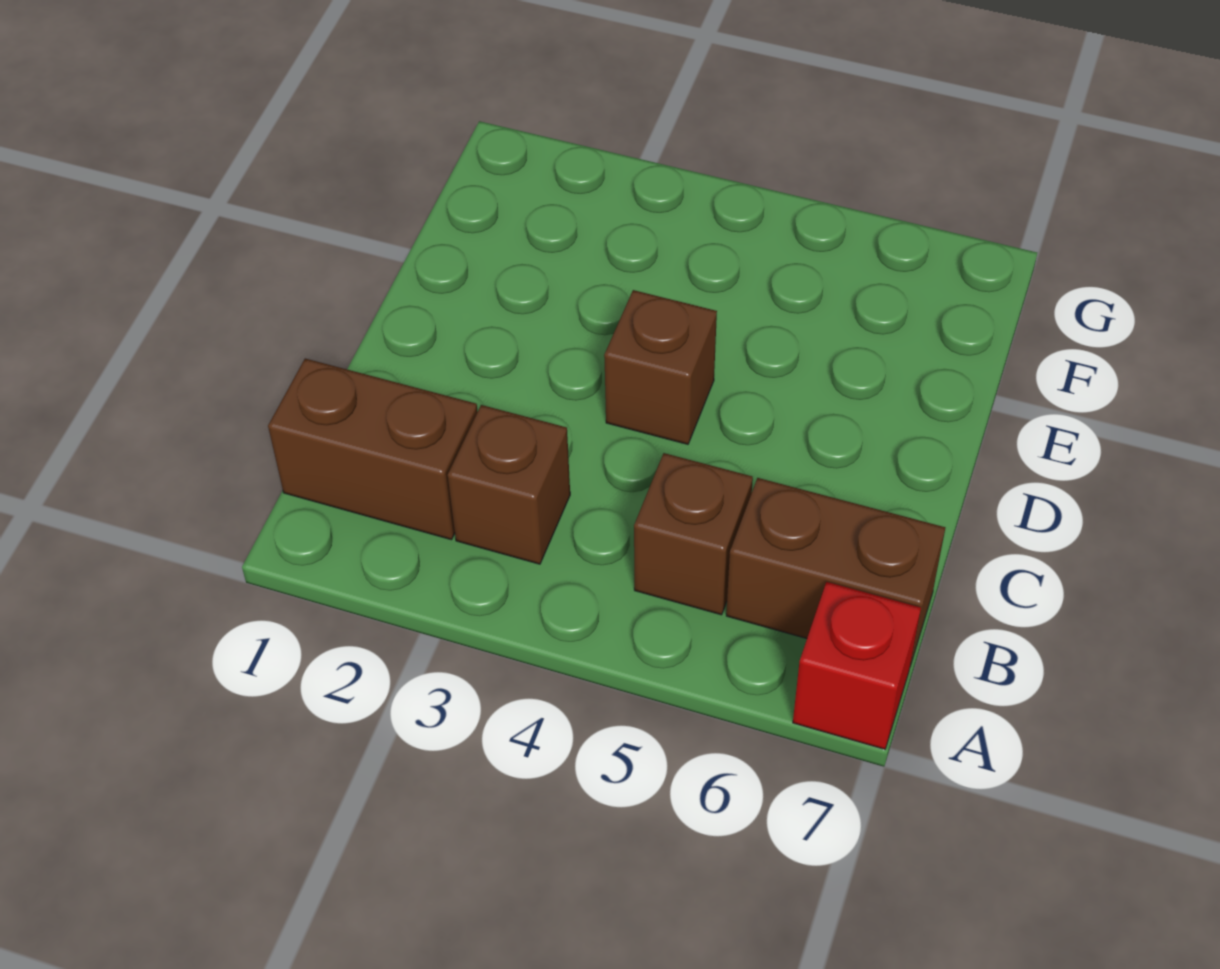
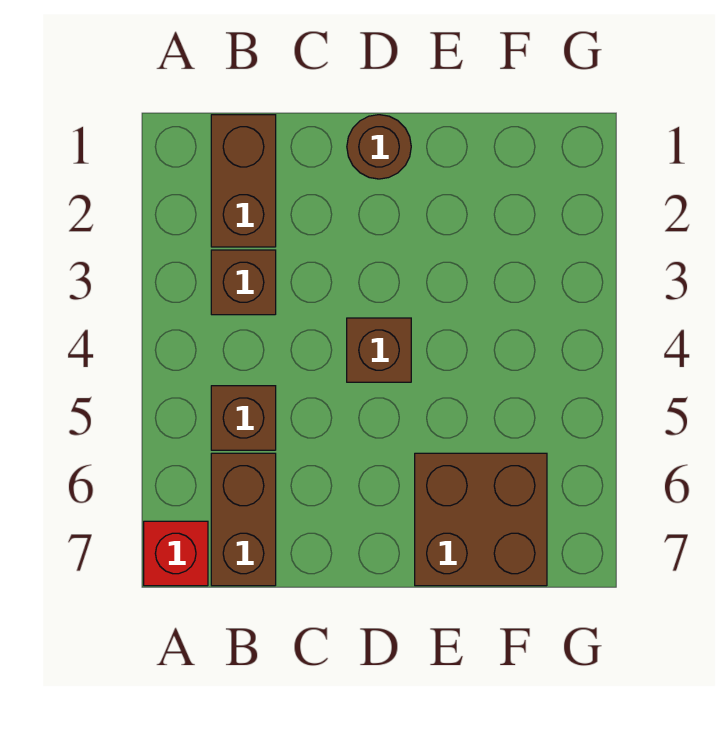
none -> brown 1x1 round brick [347,115,411,179]
none -> brown 2x2 brick [415,453,547,586]

